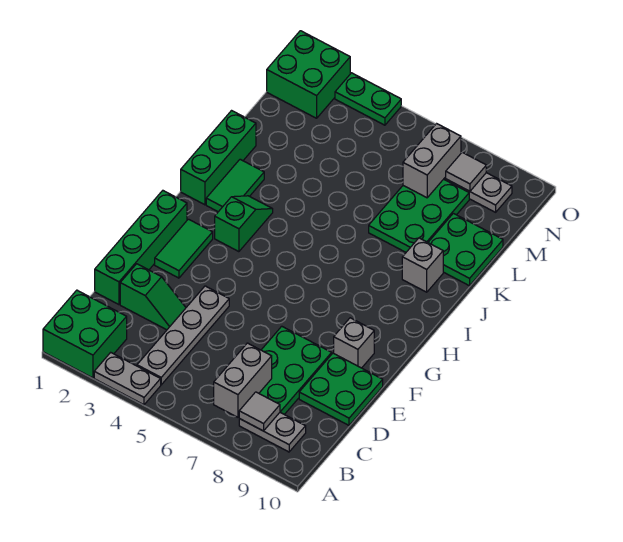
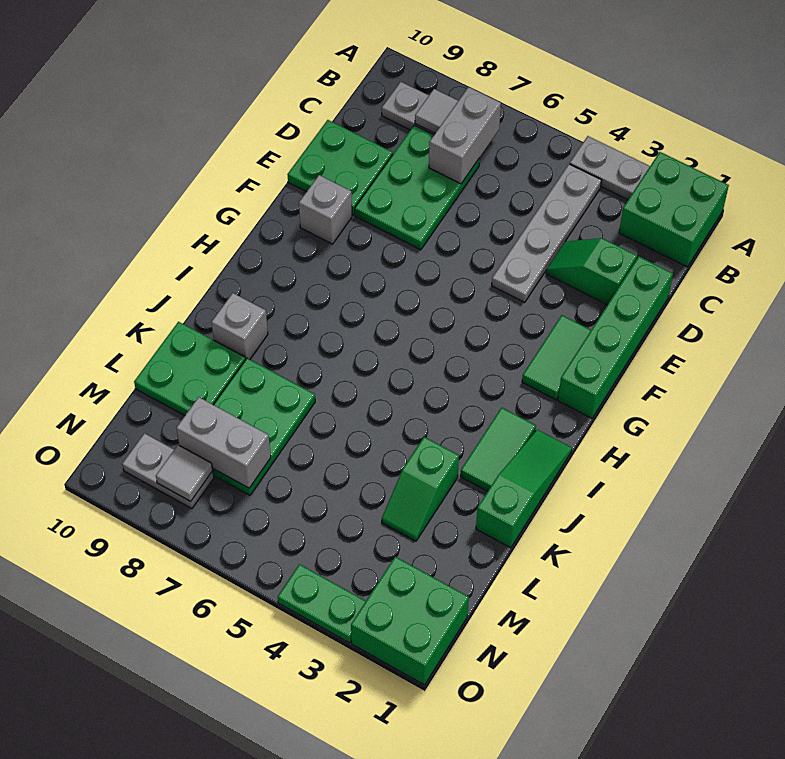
green 1x2 slope [215,196,273,252] -> green 1x2 slope moved to [382,437,459,541]
green 1x3 brick [181,111,256,205] -> green 1x3 slope [476,430,572,548]
grey 1x2 brick [403,124,461,198] -> grey 1x2 brick turned to [176,397,271,488]

